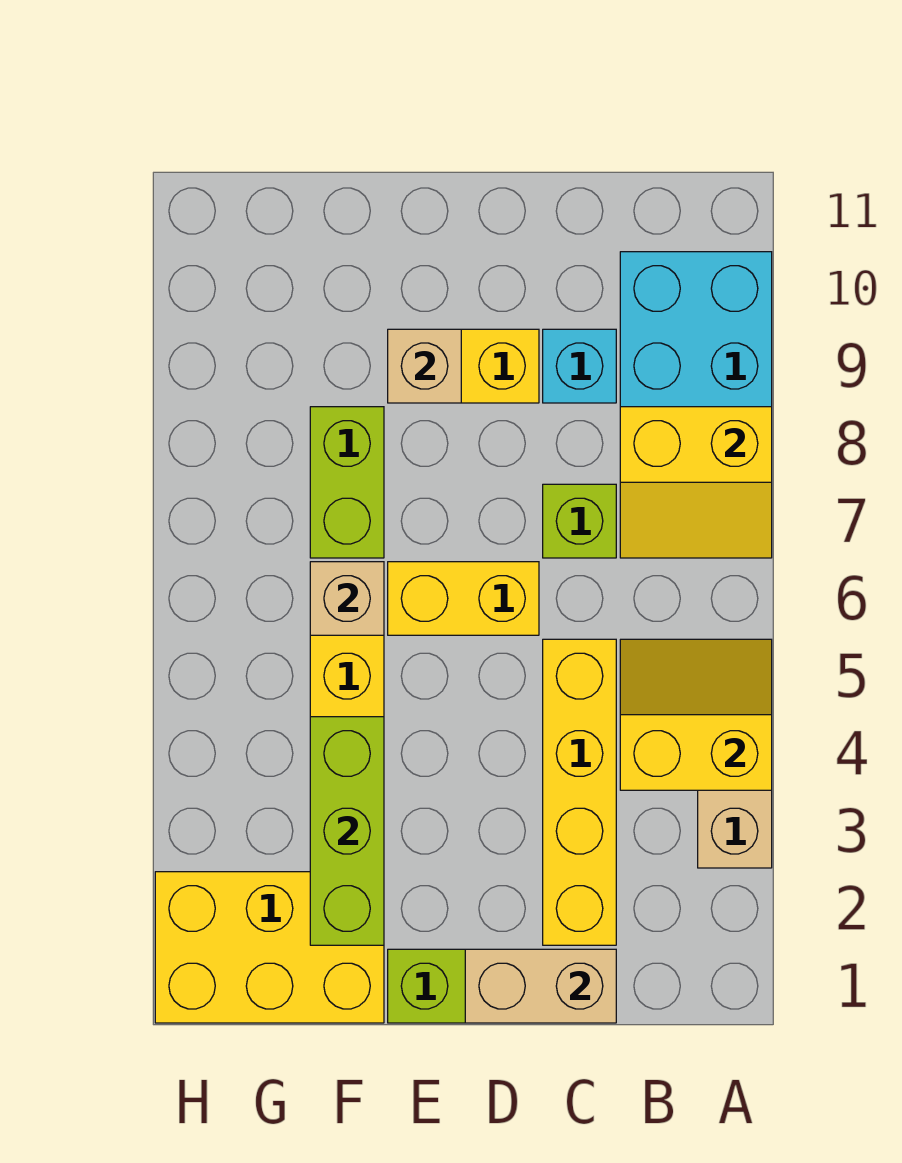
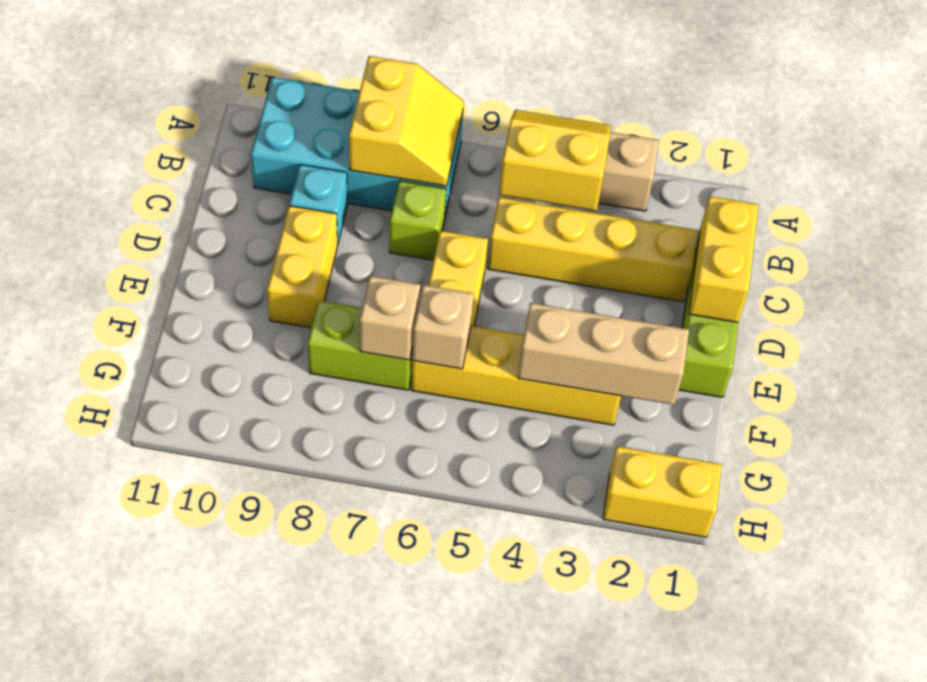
yellow 2x2 slope [620,639,772,790] -> yellow 2x2 slope turned to [499,110,611,211]
tan 1x2 brick [465,949,616,1023] -> yellow 1x2 brick [689,196,758,322]
tan 1x1 brick [388,329,461,403] -> tan 1x1 brick moved to [360,276,420,360]
yellow 2x3 brick [155,872,384,1023] -> yellow 1x2 brick [603,446,722,537]
lime 1x3 brick [310,717,384,945] -> tan 1x3 brick [518,303,689,405]

